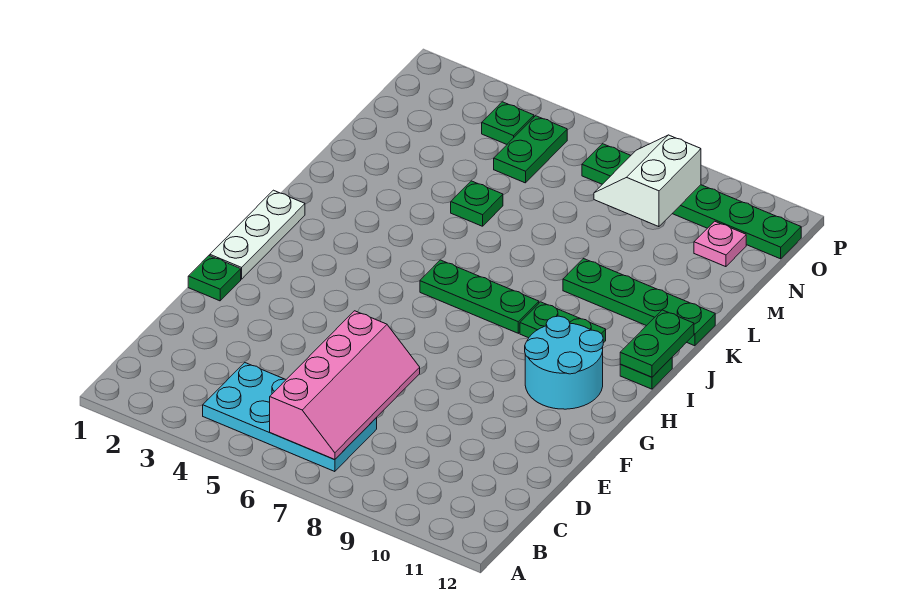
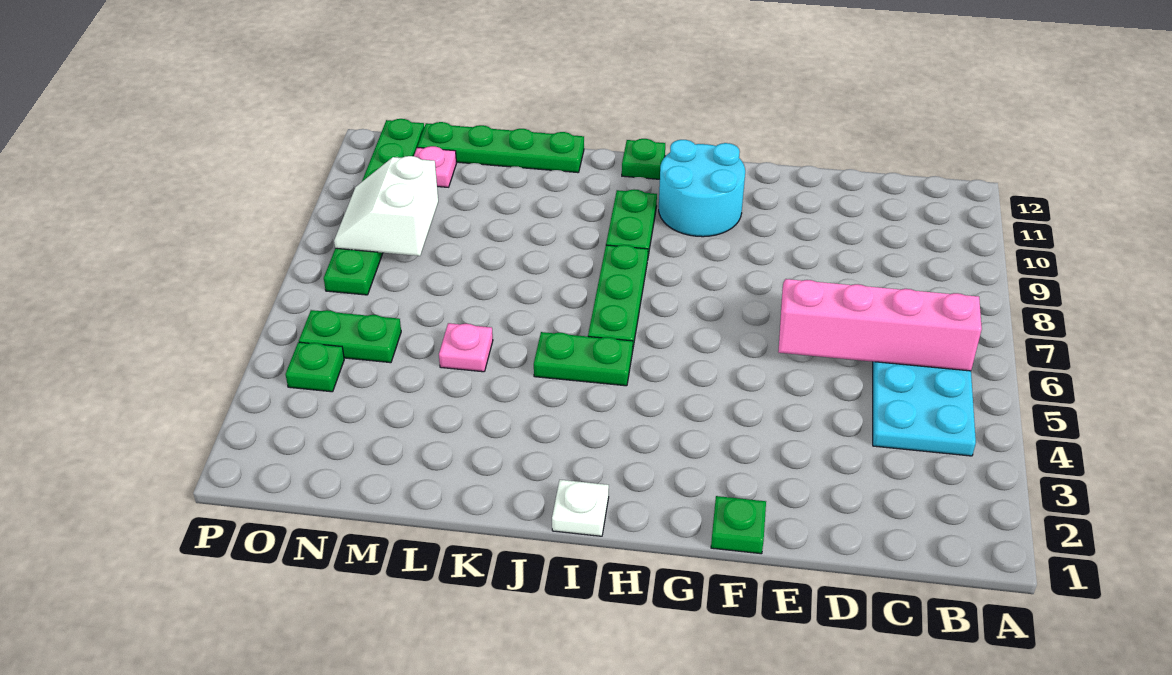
white 1x3 plate [210,190,305,279] -> white 1x1 plate [552,480,609,536]
green 1x2 plate [620,310,694,377] -> green 1x2 plate moved to [534,332,633,386]
green 1x4 plate [563,259,715,346] -> green 1x4 plate turned to [418,122,584,173]
green 1x1 plate [451,181,503,226] -> pink 1x1 plate [439,323,493,372]
white 2x2 slope [594,135,701,227] -> white 2x2 slope turned to [334,156,438,256]

